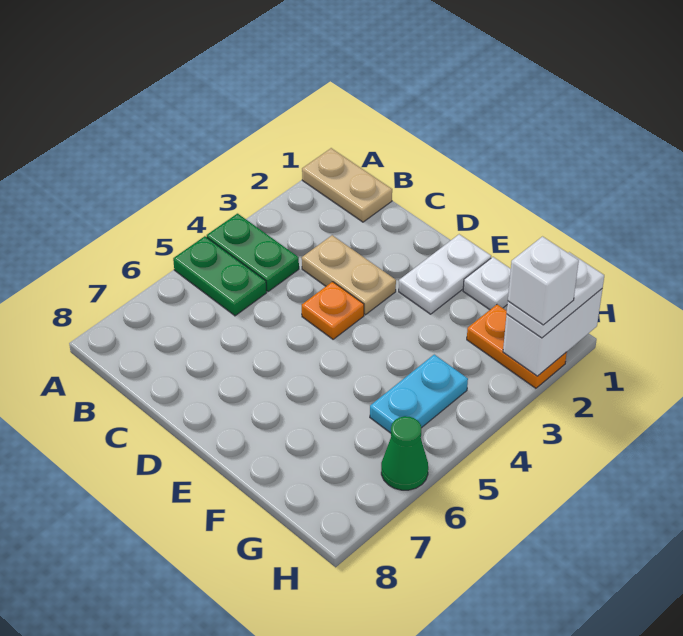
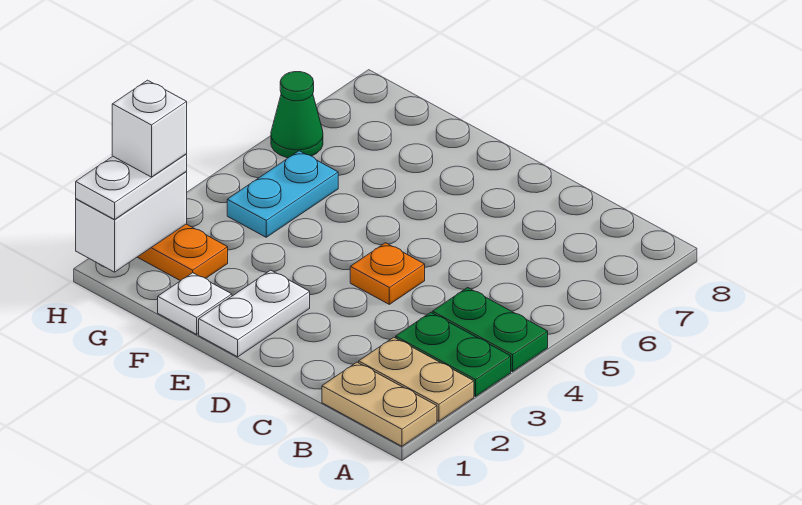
green 1x2 plate [173,236,267,316] -> green 1x2 plate moved to [396,312,511,396]
tan 1x2 plate [302,235,396,315] -> tan 1x2 plate moved to [359,337,474,421]

